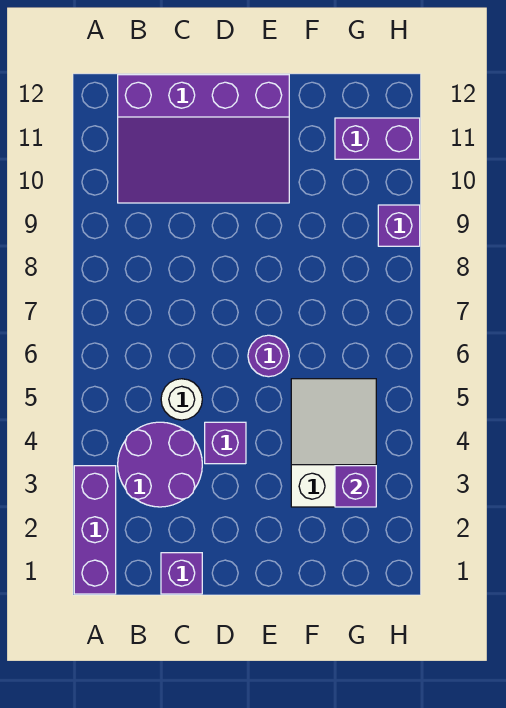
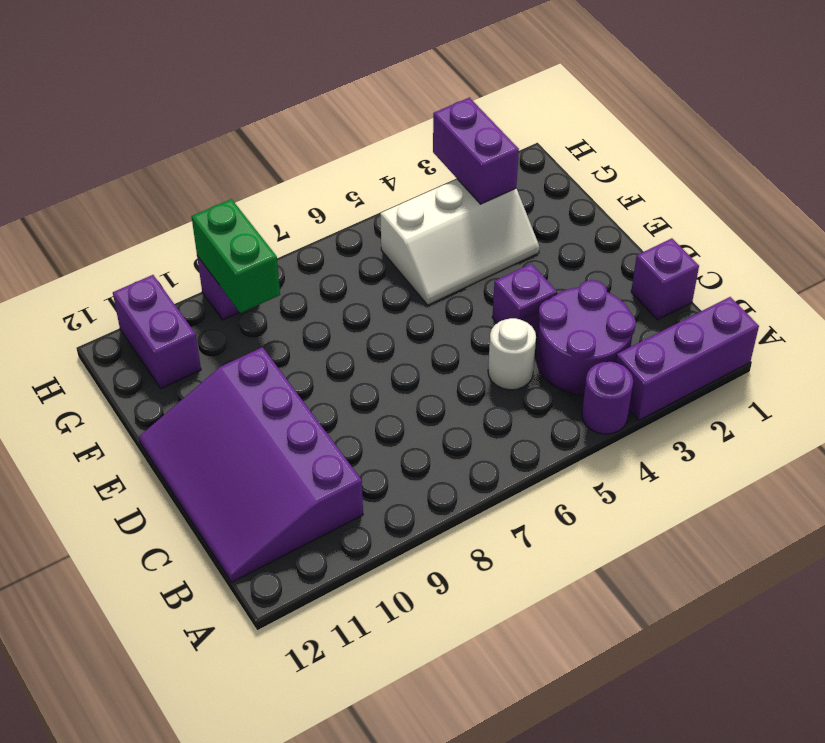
purple 3x4 slope [118,75,289,203] -> purple 3x4 slope turned to [139,347,363,582]
purple 1x1 round brick [248,335,289,377] -> purple 1x1 round brick moved to [582,362,633,434]
white 2x3 slope [291,379,376,507] -> white 2x3 slope turned to [380,179,539,305]
purple 1x1 brick [335,466,376,507] -> purple 1x2 brick [433,98,519,204]
none -> green 1x2 brick [192,199,280,313]

